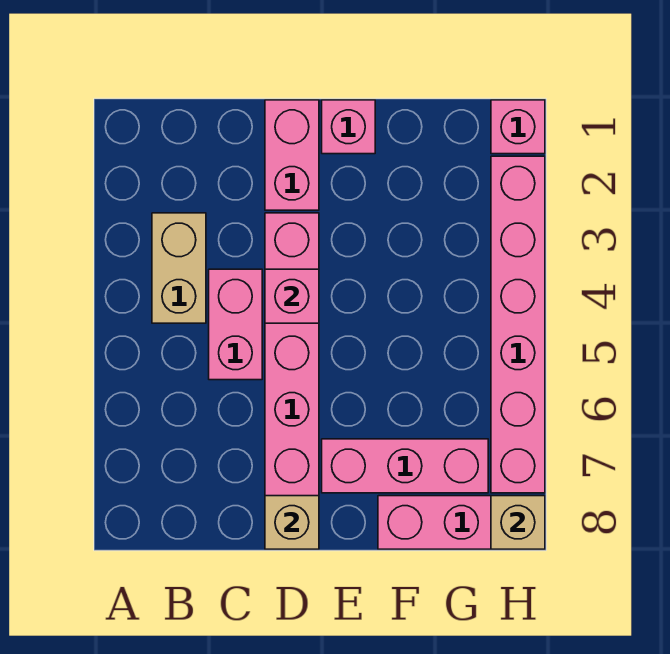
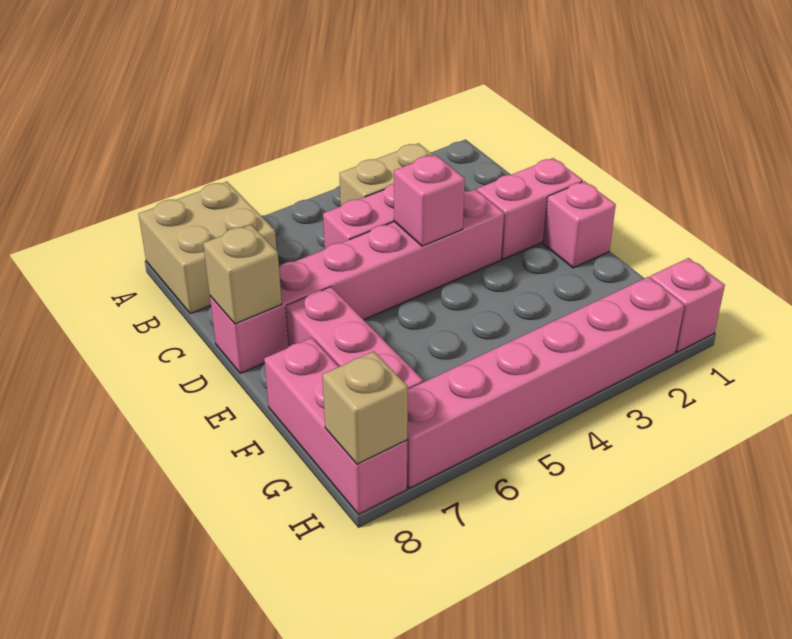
none -> tan 2x2 brick [138,182,277,314]

